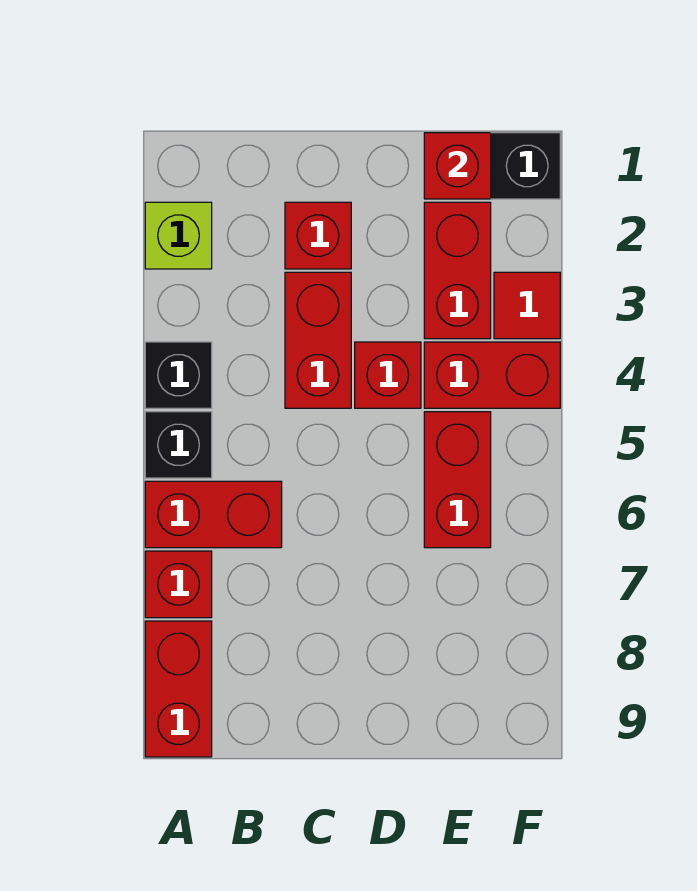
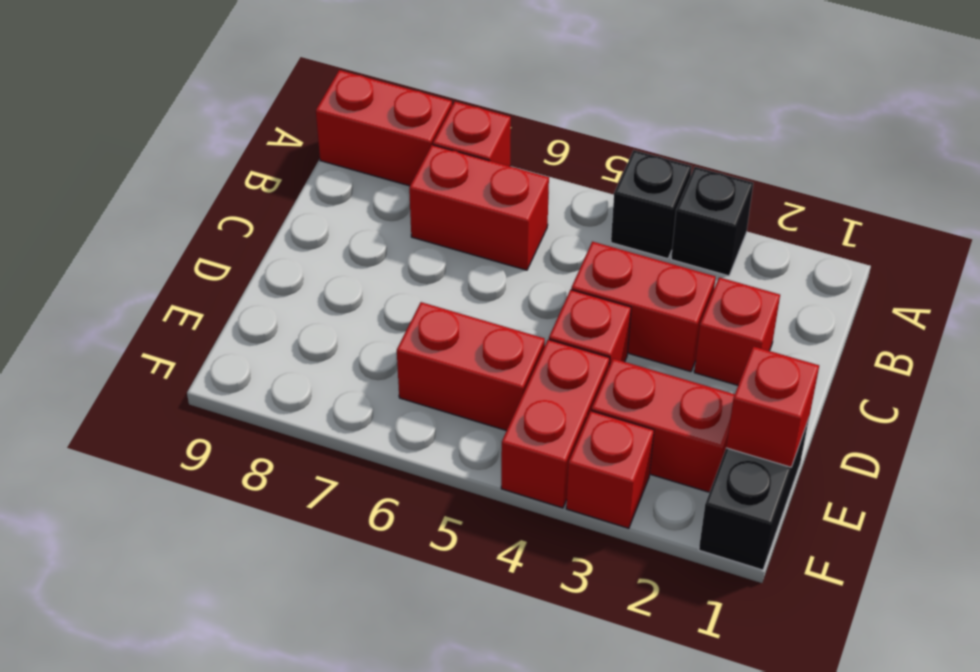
lime 1x1 brick [145,202,212,269] -> none
black 1x1 brick [145,412,212,478] -> black 1x1 brick moved to [671,167,753,276]
red 1x2 brick [145,481,282,548] -> red 1x2 brick turned to [409,145,549,270]
red 1x1 tile [494,272,560,339] -> red 1x1 brick [566,411,654,528]

